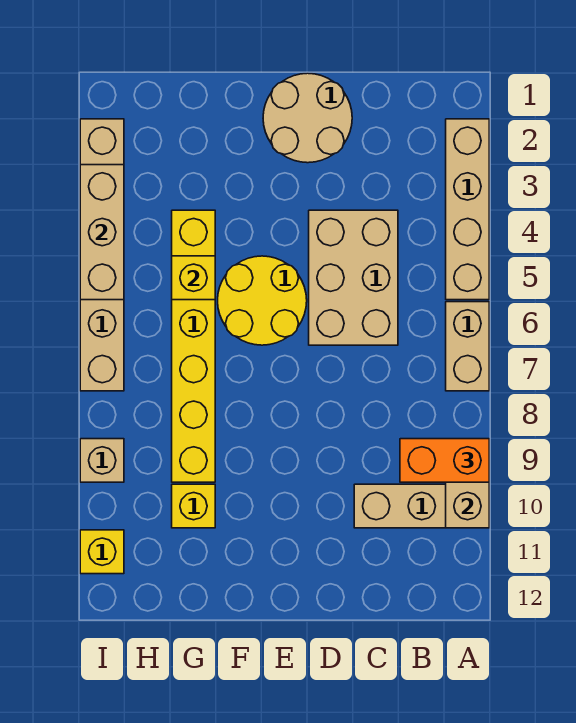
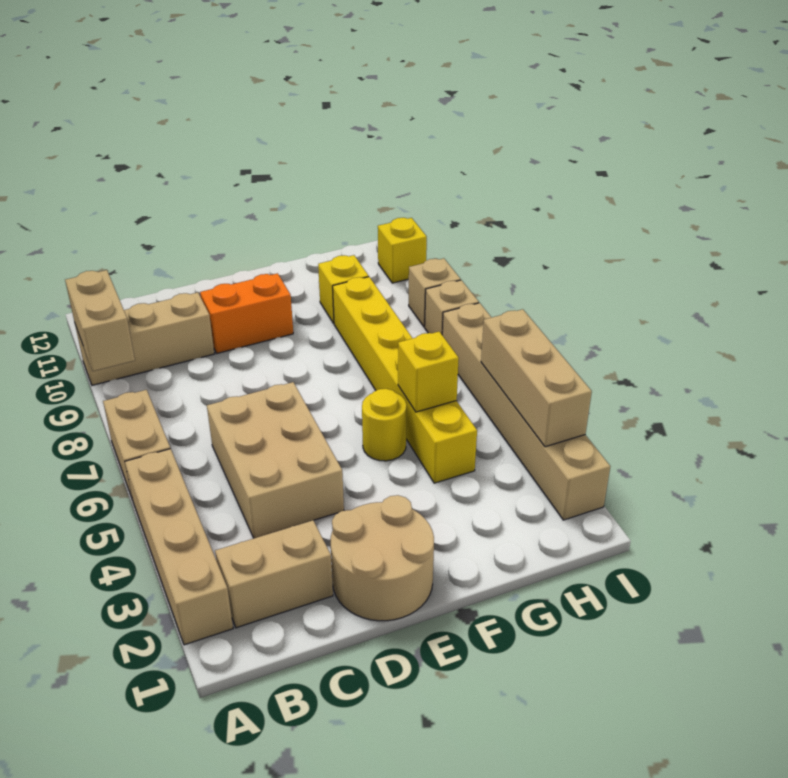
orange 1x2 brick [400,439,489,482] -> orange 1x2 brick moved to [200,273,293,353]
none -> tan 1x2 brick [215,520,333,628]
yellow 2x2 round brick [218,256,307,345] -> yellow 1x1 round brick [362,389,407,461]
none -> tan 1x1 brick [425,280,479,334]

